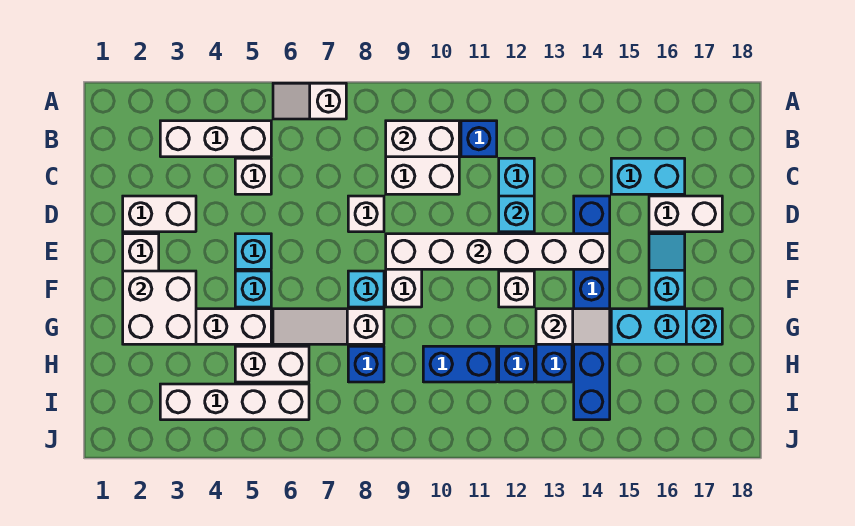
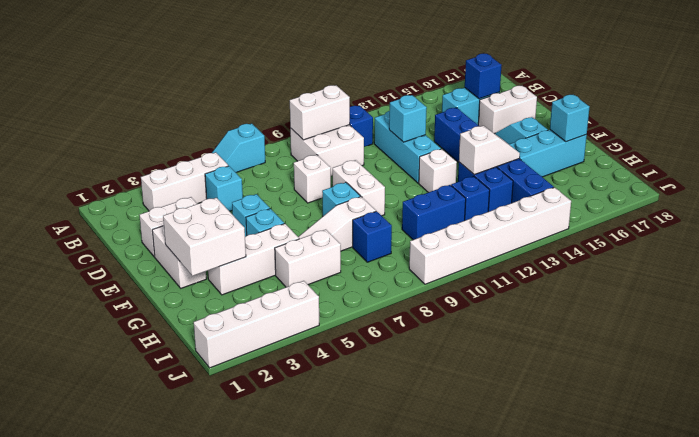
white 1x2 slope [273,83,346,119] -> cyan 1x2 slope [212,123,265,172]
white 1x1 brick [235,158,271,194] -> cyan 1x1 brick [205,166,243,211]
none -> blue 1x1 brick [465,53,501,99]
white 1x6 brick [386,234,610,269] -> white 1x6 brick moved to [409,187,571,284]
white 1x4 brick [160,384,309,420] -> white 1x4 brick moved to [194,281,319,368]

